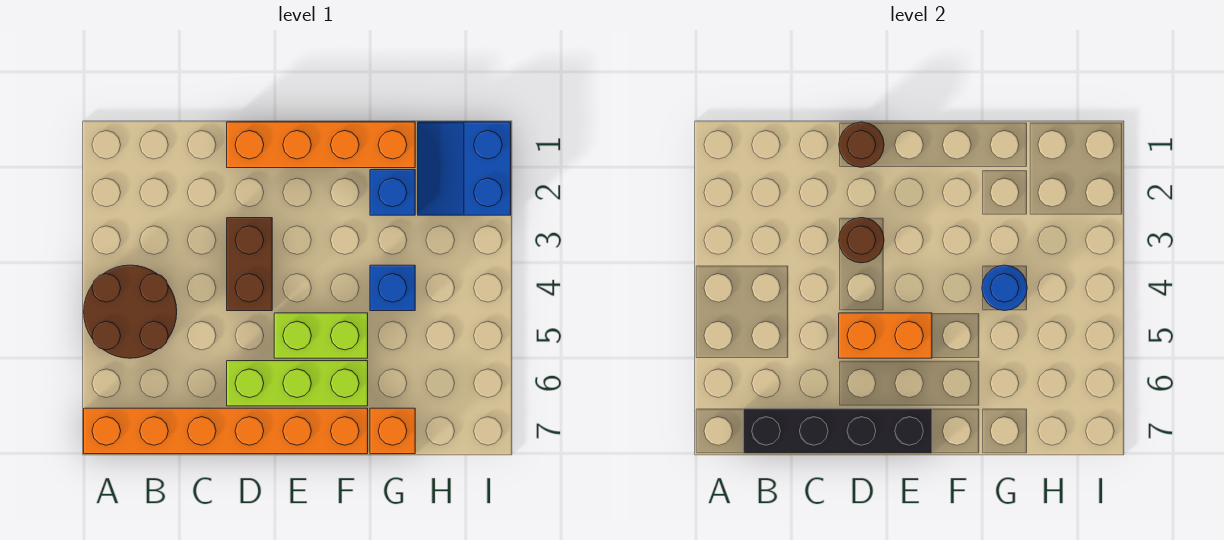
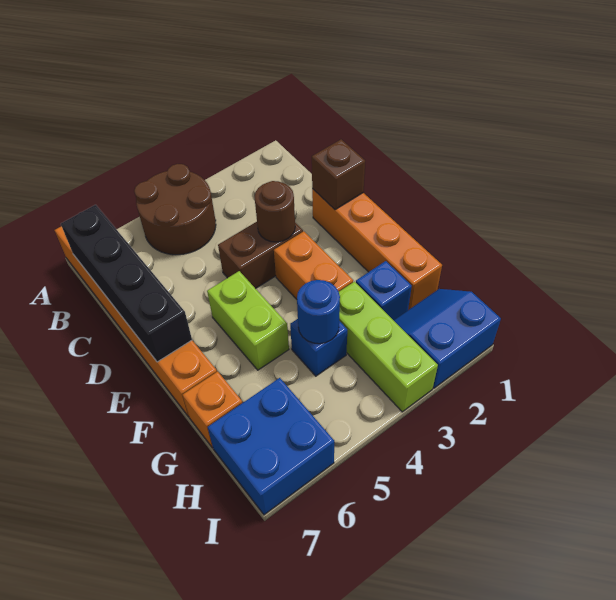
brown 1x1 round brick [839,122,884,167] -> brown 1x1 brick [312,139,365,210]
orange 1x2 brick [839,313,932,358] -> orange 1x2 brick moved to [274,231,353,299]
lime 1x3 brick [227,361,368,406] -> lime 1x3 brick moved to [339,282,438,412]
none -> blue 2x2 brick [208,378,334,515]

